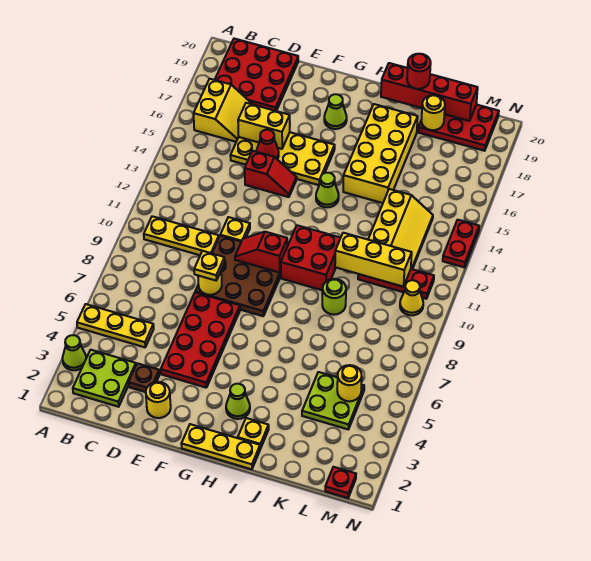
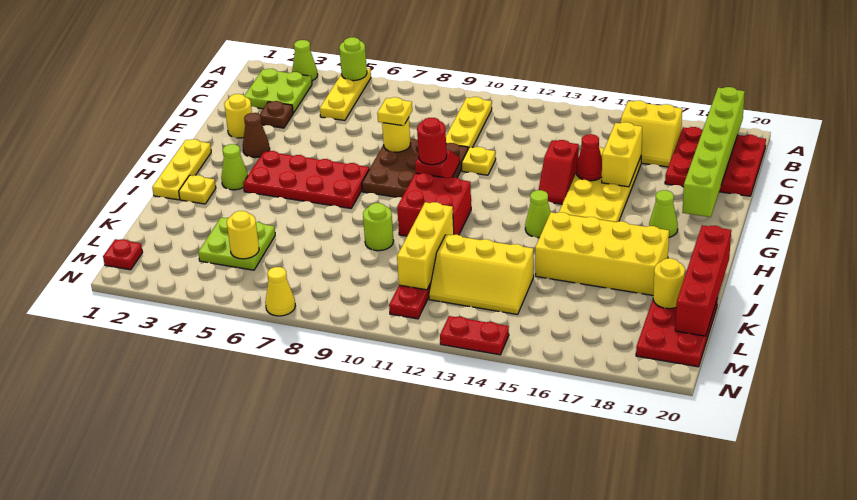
none -> lime 1x1 round brick [339,37,367,81]
none -> lime 1x6 brick [682,87,745,217]
red 2x4 plate [161,292,240,388] -> red 2x4 plate moved to [243,151,369,208]
none -> brown 1x1 cone [243,113,270,158]
red 1x1 round brick [407,54,431,89] -> red 1x1 round brick moved to [417,118,447,165]
yellow 1x1 cone [400,280,423,315] -> yellow 1x1 cone moved to [265,267,295,316]

